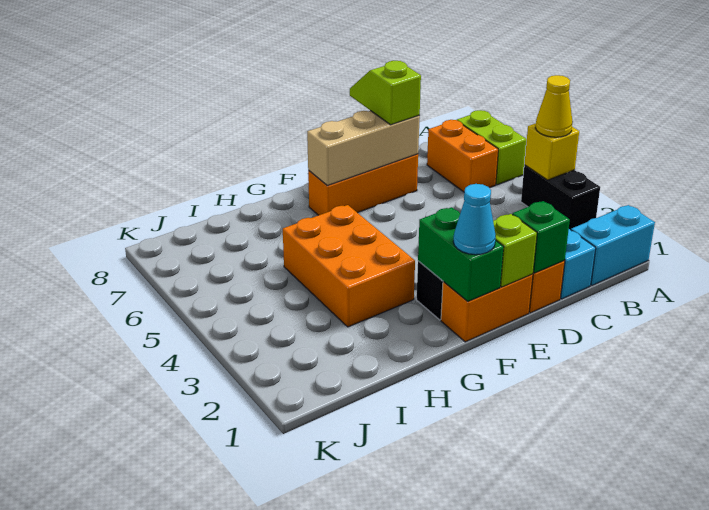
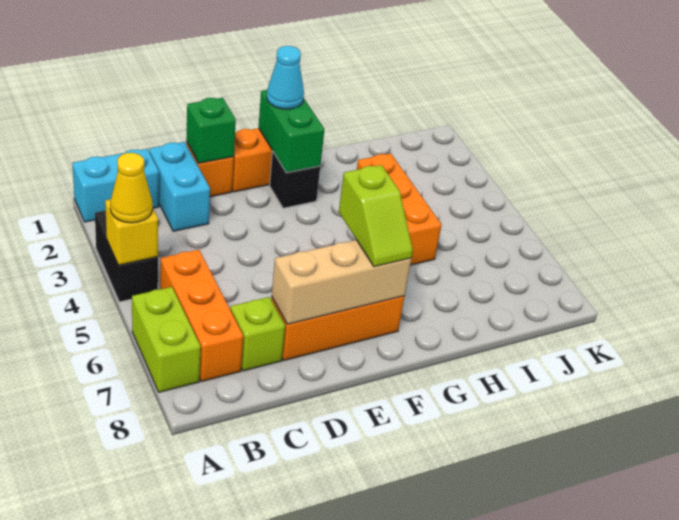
orange 1x2 brick [427,120,498,192] -> orange 1x3 brick [160,250,243,382]
lime 1x2 slope [350,61,421,125] -> lime 1x2 slope moved to [339,165,413,267]
lime 1x1 brick [493,214,537,287] -> lime 1x1 brick moved to [230,297,285,371]
orange 2x3 brick [283,205,415,327] -> orange 1x3 brick [357,153,441,265]

